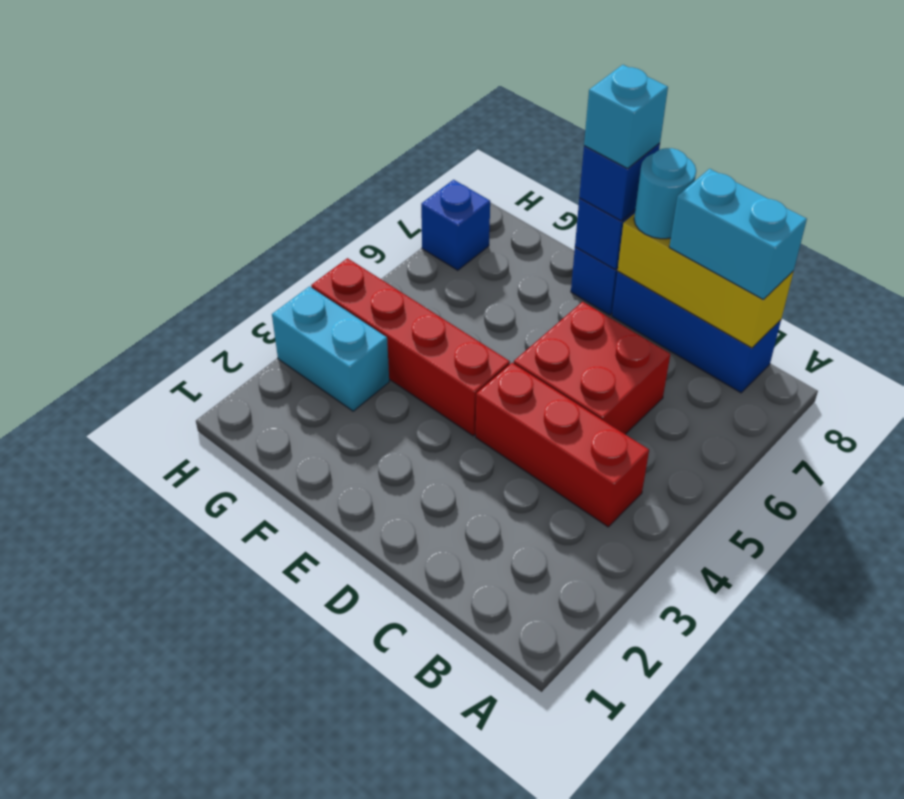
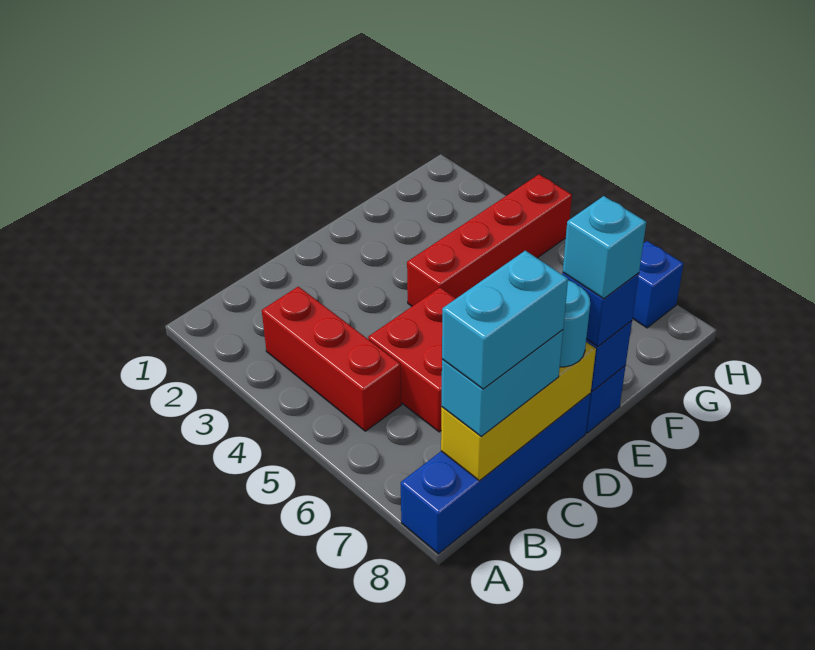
red 1x3 brick [476,363,649,527] -> red 1x3 brick turned to [262,287,401,431]
blue 1x3 brick [612,272,781,393] -> blue 1x4 brick [401,394,590,554]
cyan 1x2 brick [272,286,389,411] -> cyan 1x2 brick moved to [442,251,568,389]

